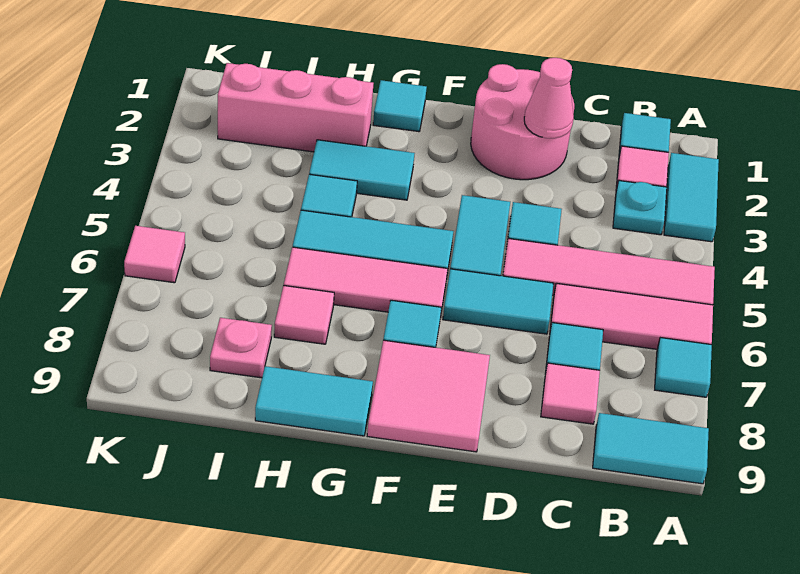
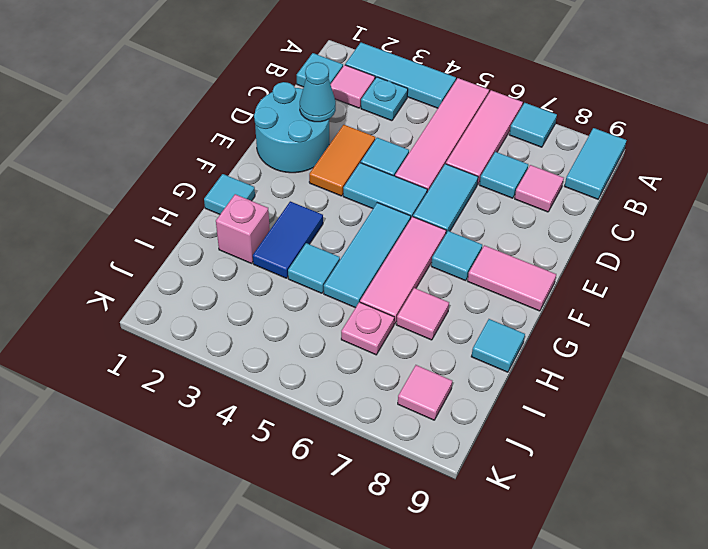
cyan 1x2 tile [664,153,719,242] -> cyan 1x3 tile [345,43,456,108]
pink 2x2 round brick [471,64,574,180] -> cyan 2x2 round brick [254,82,329,173]
pink 1x1 cone [524,58,574,138] -> cyan 1x1 cone [300,62,336,122]
none -> orange 1x2 tile [309,125,375,196]
pink 2x2 tile [367,340,490,452] -> pink 1x2 tile [468,245,556,311]
cyan 1x2 tile [309,140,415,200] -> blue 1x2 tile [253,201,323,278]
cyan 1x2 tile [255,366,373,436] -> cyan 1x1 tile [471,319,525,372]
pink 1x3 brick [218,63,373,152] -> pink 1x1 brick [216,194,270,263]
pink 1x1 plate [210,318,272,378] -> pink 1x1 plate moved to [341,302,394,355]
pink 1x1 tile [124,226,185,283] -> pink 1x1 tile moved to [398,365,452,420]

